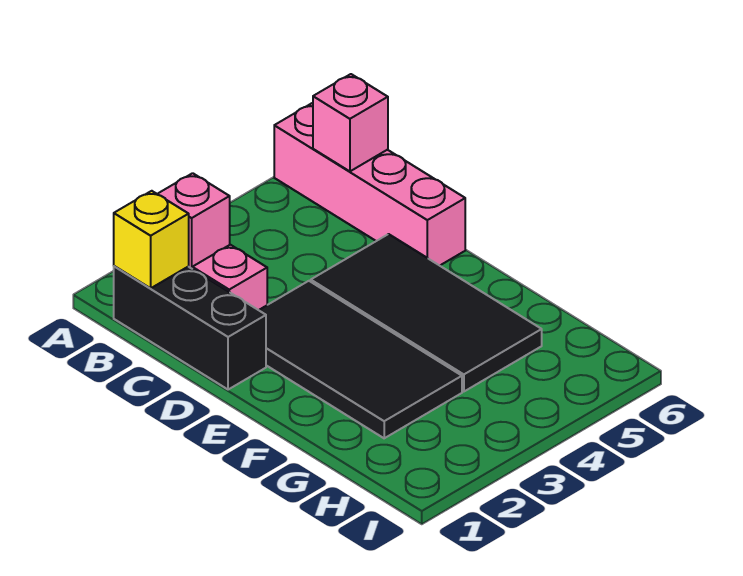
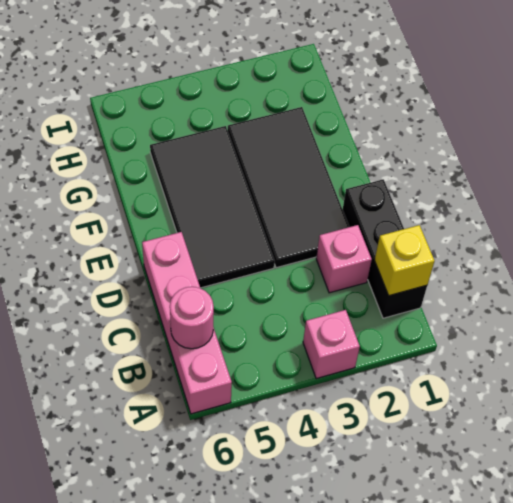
pink 1x1 brick [313,74,388,171] -> pink 1x1 round brick [170,287,214,349]

